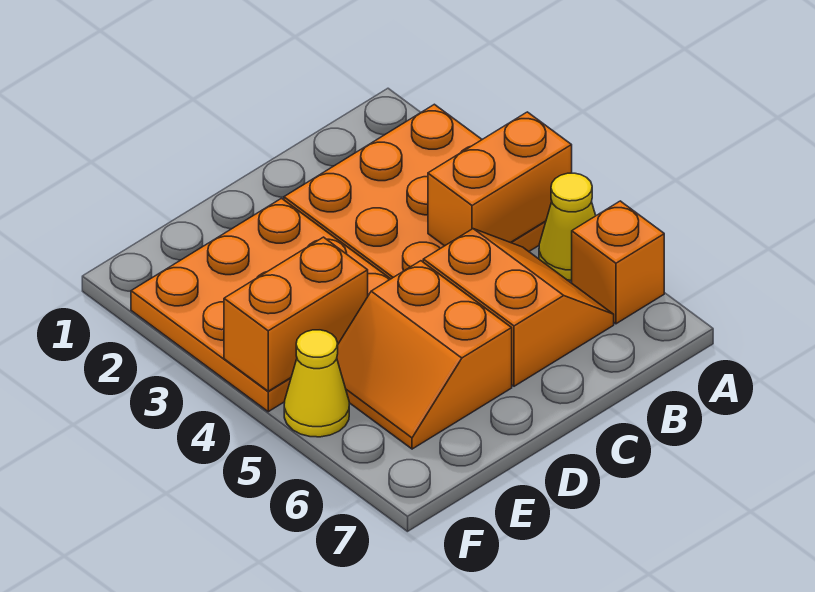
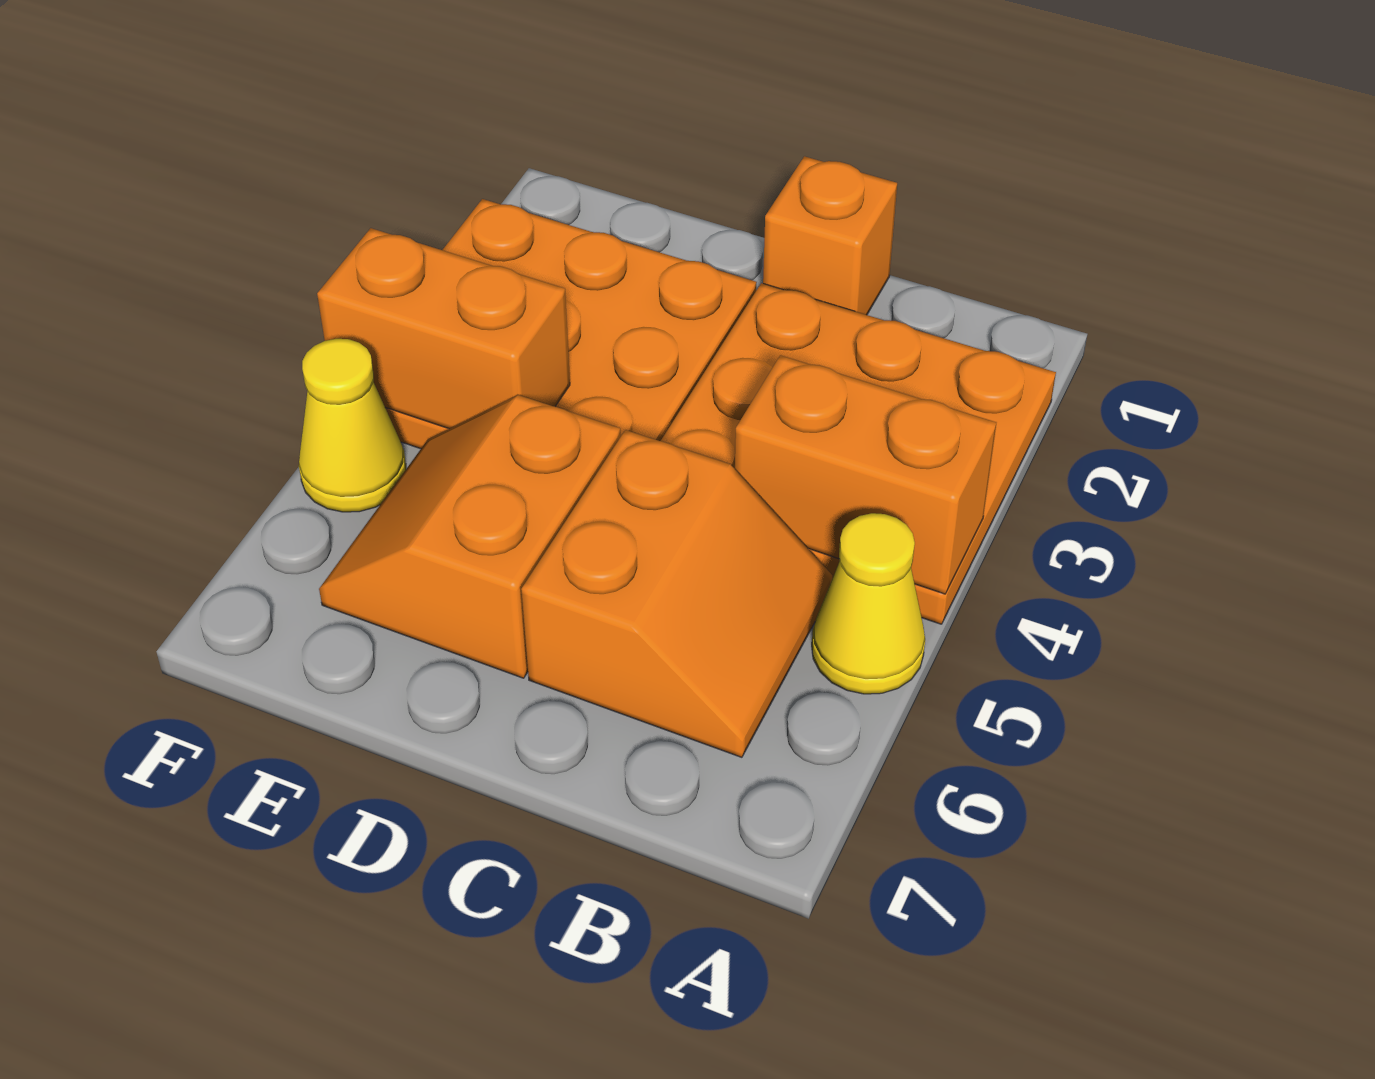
orange 1x1 brick [572,201,664,324] -> orange 1x1 brick moved to [763,156,897,315]

